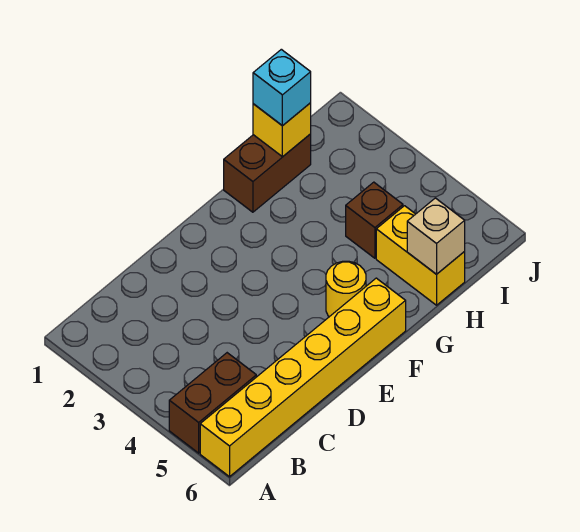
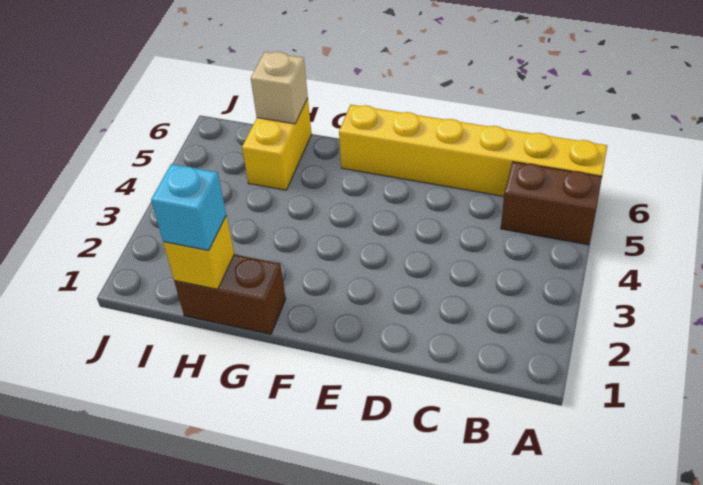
yellow 1x1 round brick [326,261,366,317] -> none
brown 1x1 brick [346,182,403,258] -> none

